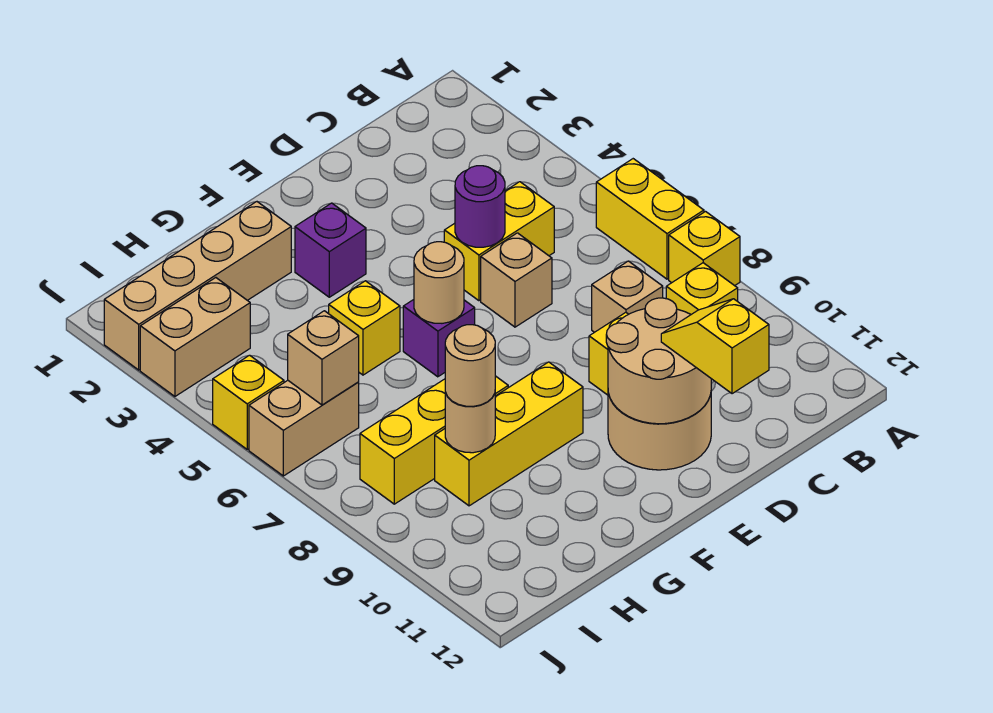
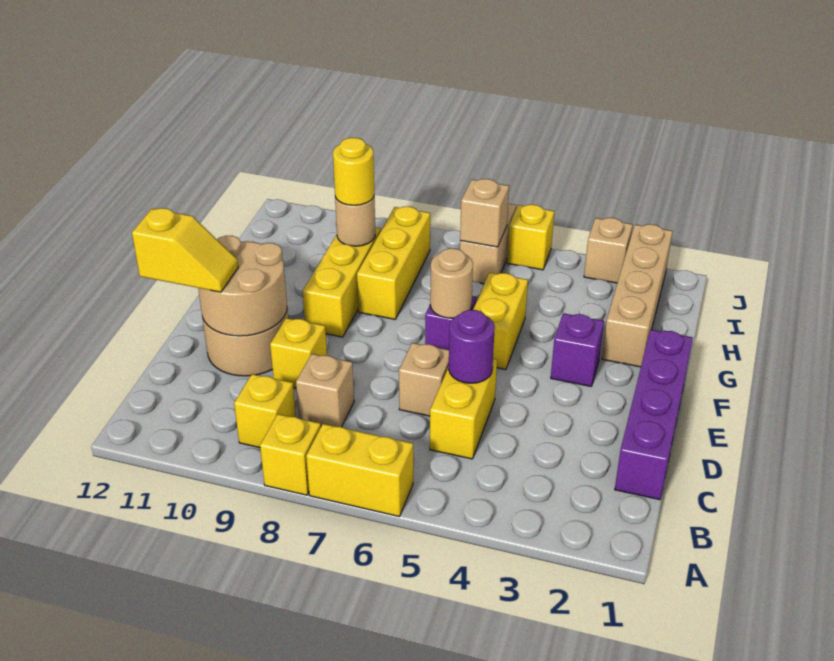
none -> purple 1x4 brick [615,330,693,500]
yellow 1x1 brick [329,281,400,375] -> yellow 1x2 brick [473,273,528,370]
tan 1x1 round brick [445,325,495,406] -> yellow 1x1 round brick [333,138,374,205]
tan 1x2 brick [140,278,250,396] -> tan 1x1 brick [584,218,633,283]

